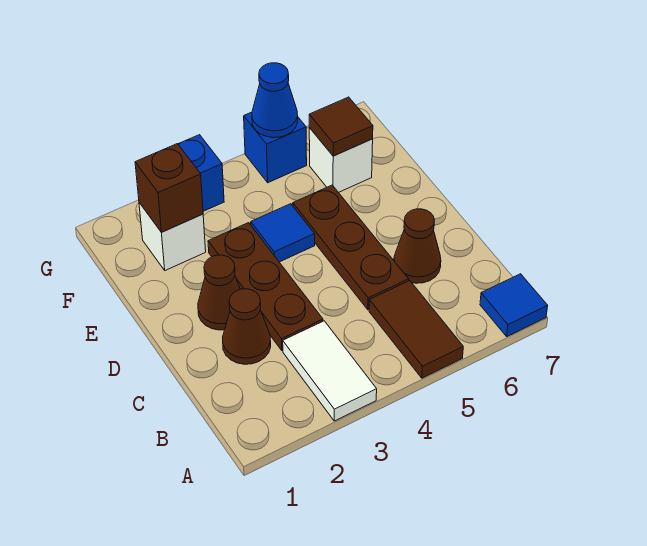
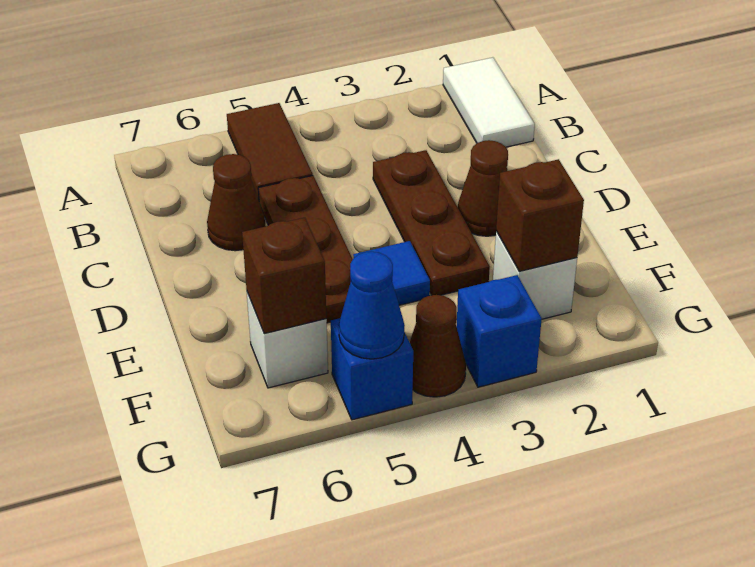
white 1x2 tile [283,321,377,421] -> white 1x2 tile moved to [443,57,535,147]
blue 1x1 tile [480,274,548,336] -> none
brown 1x1 cone [223,289,271,364] -> brown 1x1 cone moved to [410,295,466,397]
brown 1x1 tile [309,97,373,156] -> brown 1x1 brick [242,218,326,334]

